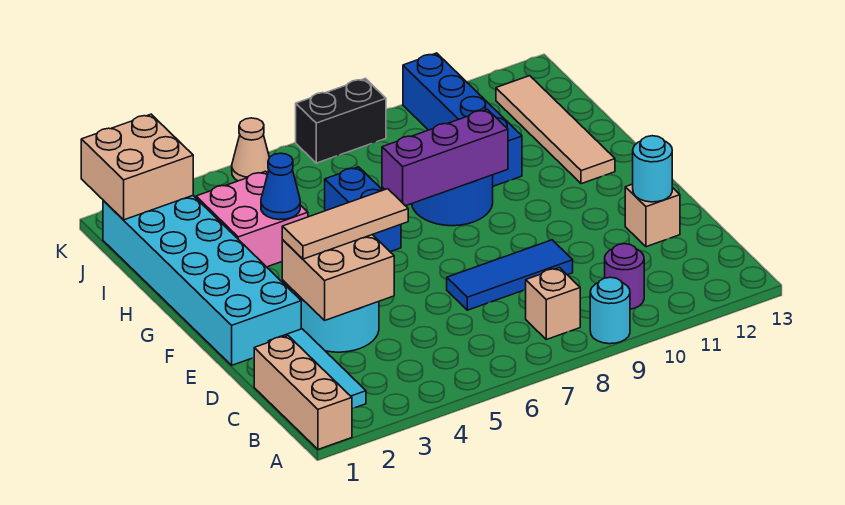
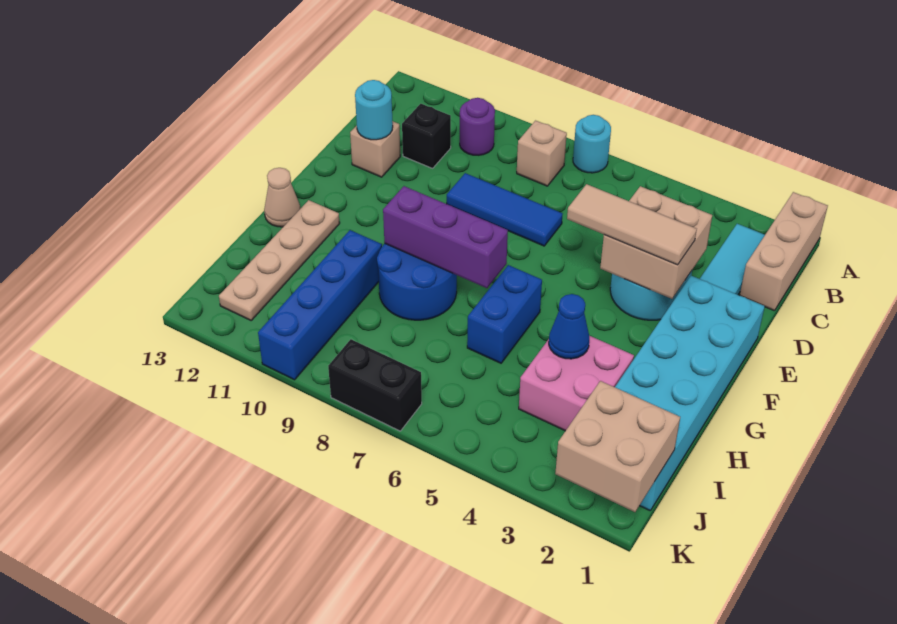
cyan 1x1 round brick [590,277,630,344] -> cyan 1x1 round brick moved to [573,115,611,173]
none -> black 1x1 brick [402,104,451,168]
tan 1x4 tile [496,76,615,184] -> tan 1x4 plate [219,200,340,320]
tan 1x1 cone [232,118,269,181] -> tan 1x1 cone moved to [264,168,300,227]

